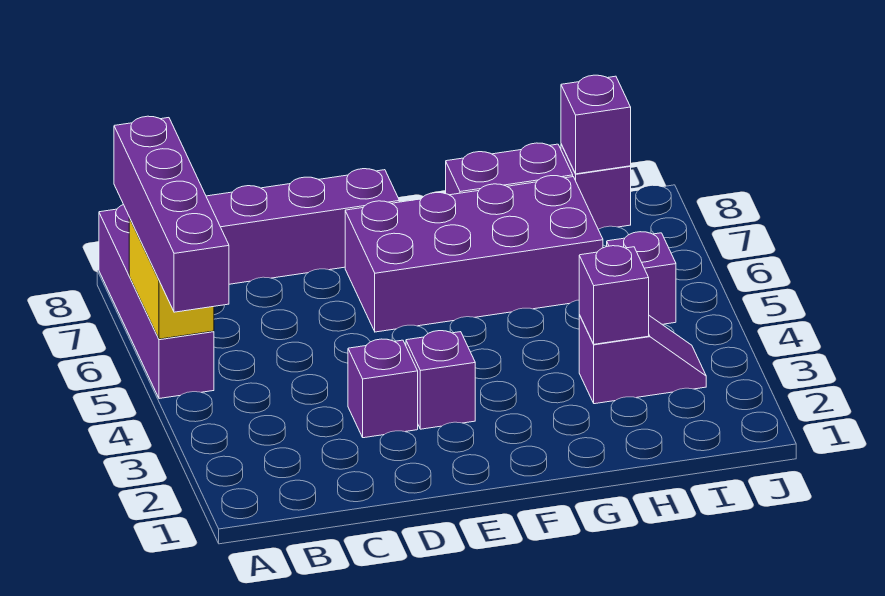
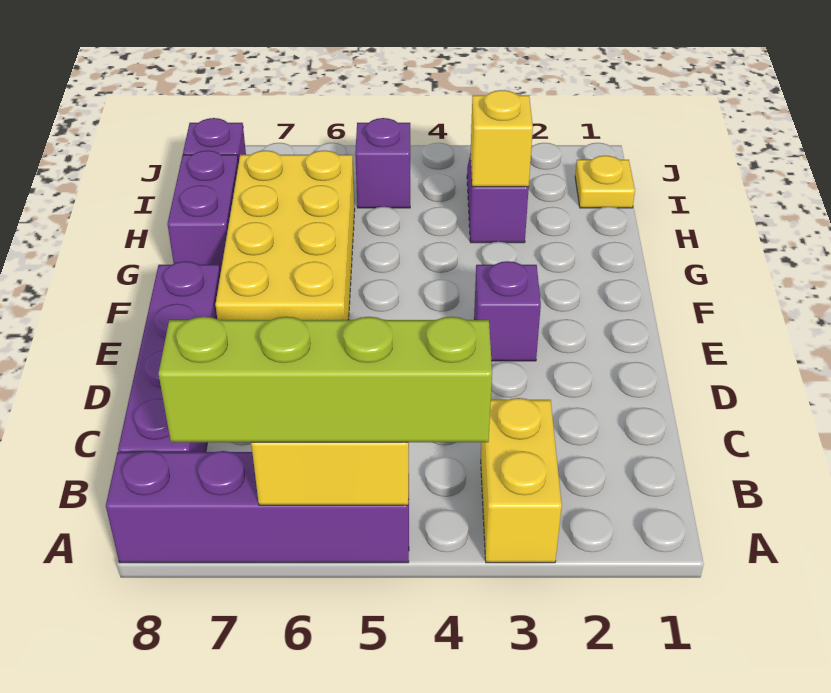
none -> yellow 1x2 brick [481,398,562,563]
purple 1x4 brick [114,116,229,312] -> lime 1x4 brick [159,317,492,442]
purple 1x1 brick [348,339,418,438] -> none
purple 2x4 brick [345,176,603,332] -> yellow 2x4 brick [215,150,355,320]
purple 1x1 brick [579,246,649,344] -> yellow 1x1 brick [470,90,533,187]
none -> yellow 1x1 plate [575,156,635,208]
purple 1x1 brick [561,75,631,174] -> none

